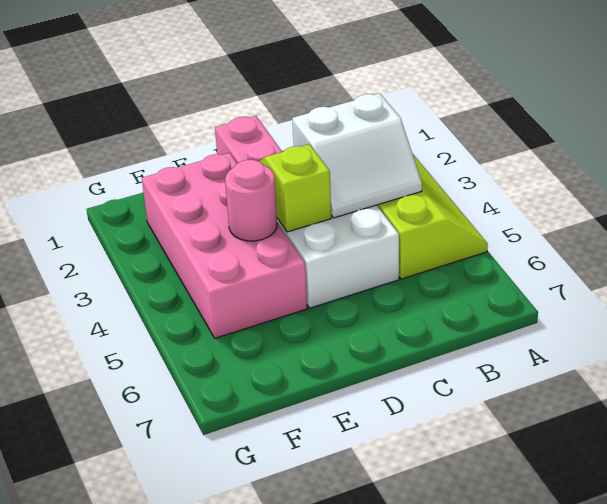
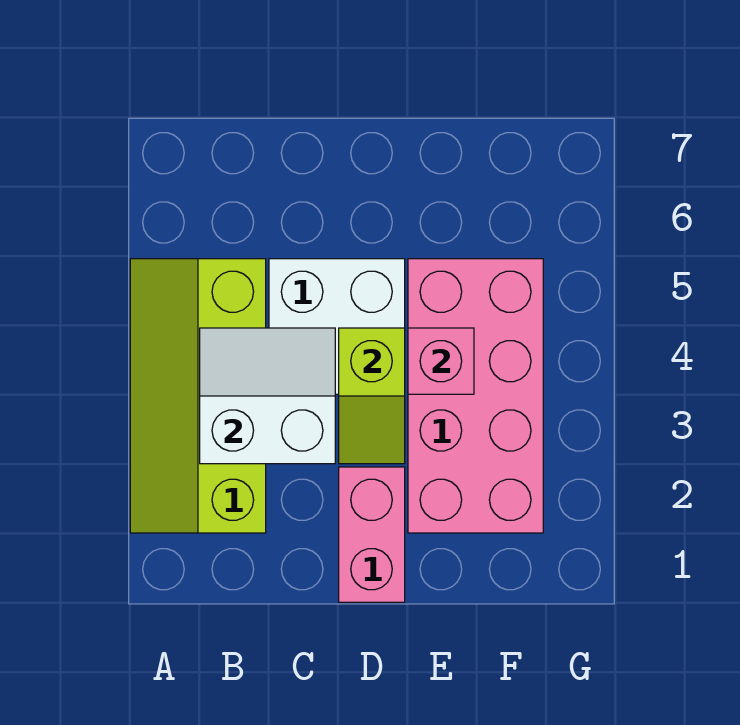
pink 1x1 round brick [225,160,277,241] -> pink 1x1 brick [408,328,474,394]

